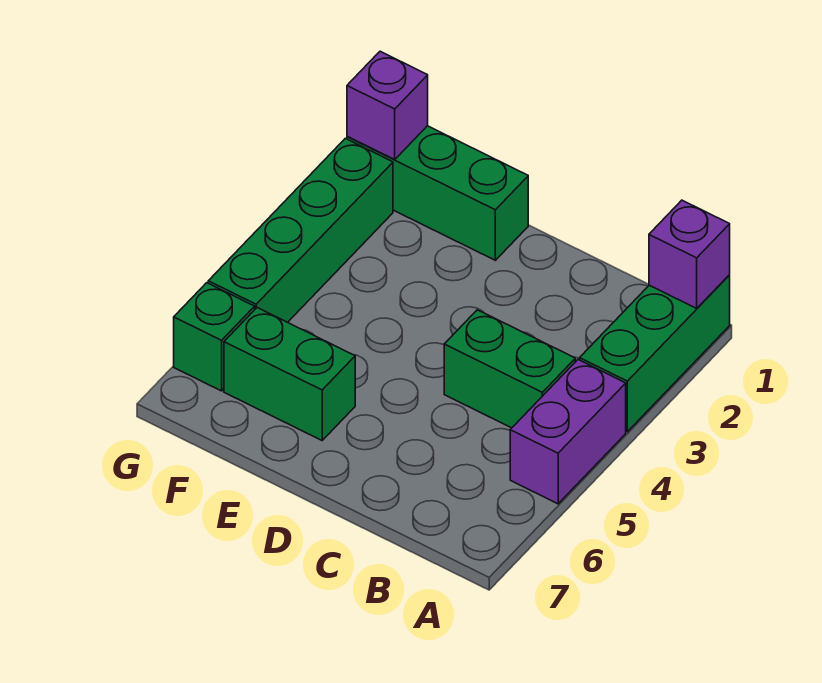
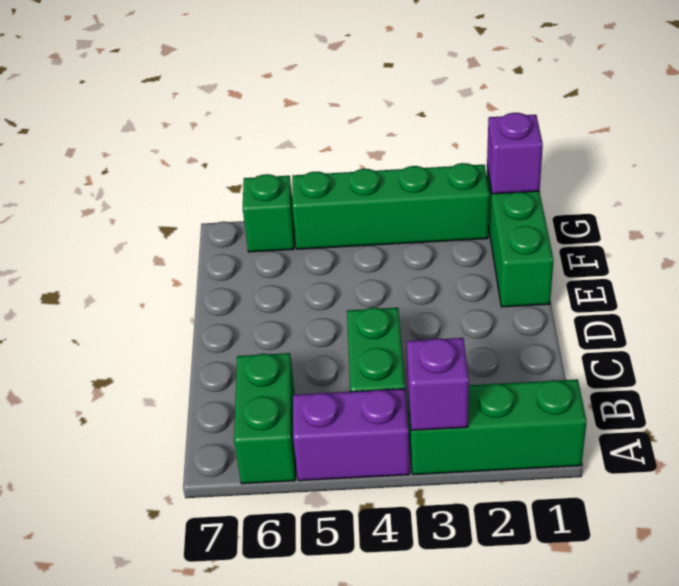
purple 1x1 brick [649,200,730,308] -> purple 1x1 brick moved to [407,338,469,430]
green 1x2 brick [224,308,355,440] -> green 1x2 brick moved to [234,353,295,484]

